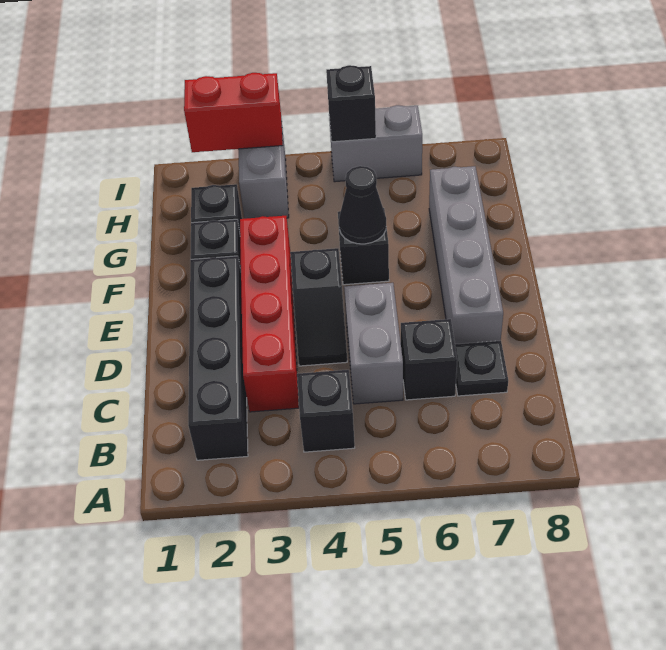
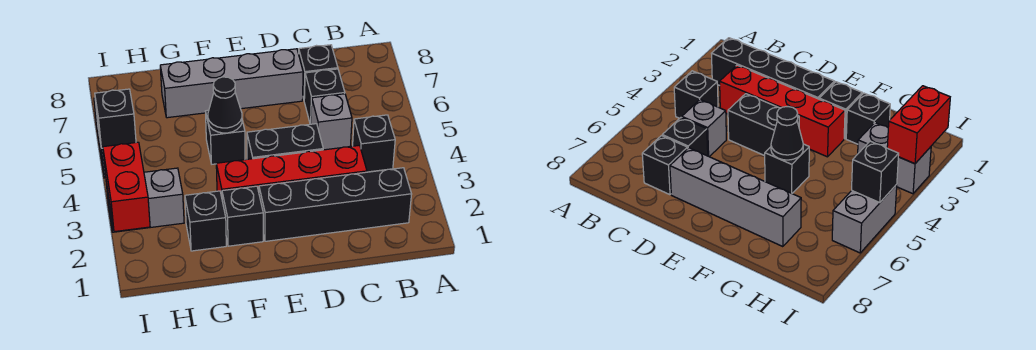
grey 1x2 brick [344,283,403,404] -> grey 1x1 brick [311,94,352,150]
black 1x1 plate [455,341,508,396] -> black 1x1 brick [299,45,338,99]
black 1x2 slope [291,248,347,366] -> black 1x2 brick [247,124,323,159]

